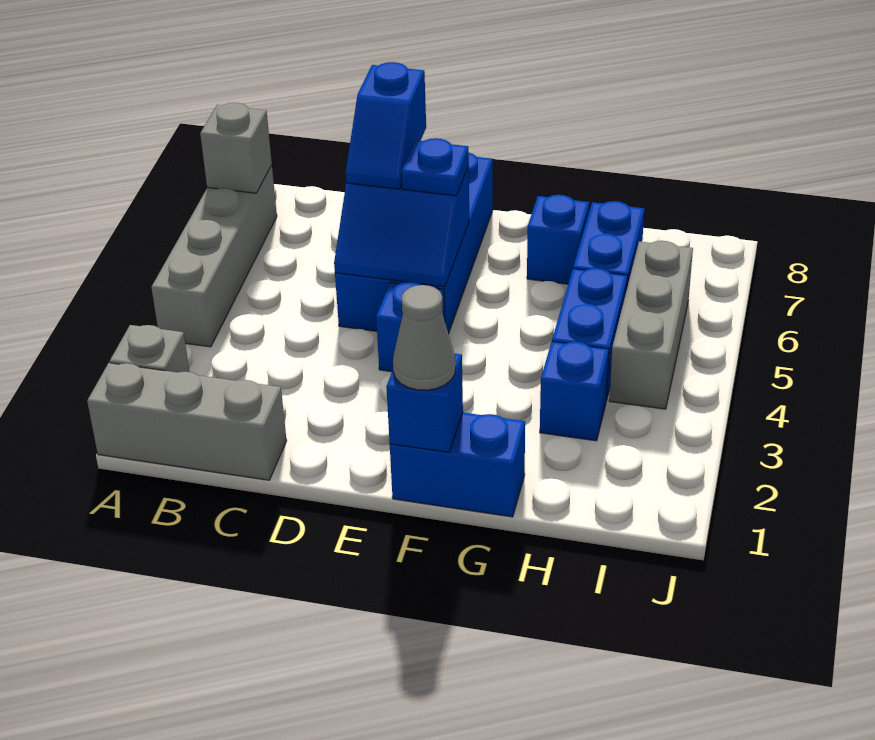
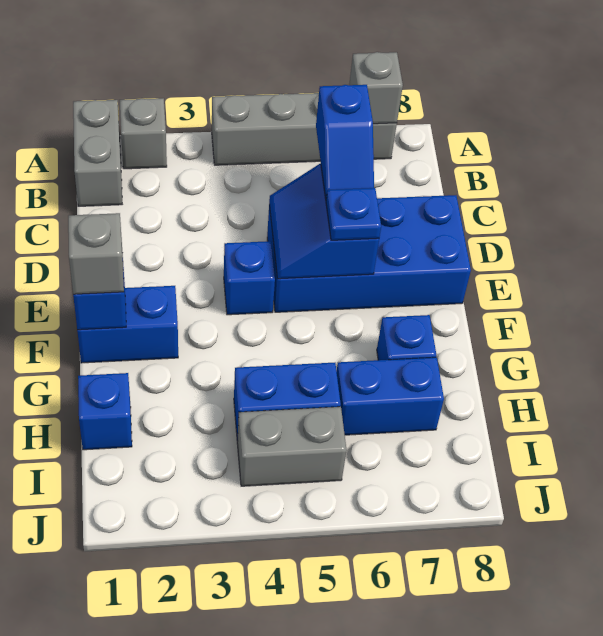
grey 1x3 brick [87,363,287,480] -> grey 1x2 brick [73,100,122,206]
blue 1x2 slope [346,62,426,189] -> blue 1x2 slope turned to [316,85,374,198]
blue 1x2 brick [390,413,525,517] -> blue 1x2 brick turned to [77,286,178,363]
grey 1x1 cone [393,285,456,390] -> grey 1x1 brick [68,213,124,295]
blue 1x1 brick [540,342,609,441] -> blue 1x1 brick moved to [78,373,132,450]
grey 1x3 brick [609,241,693,409] -> grey 1x2 brick [237,407,346,486]

